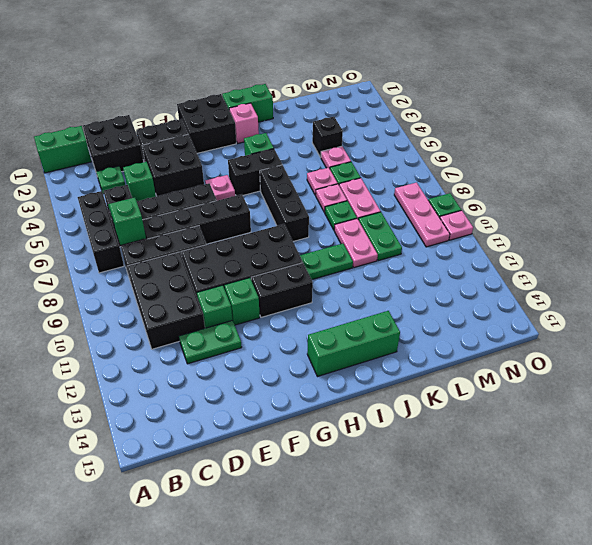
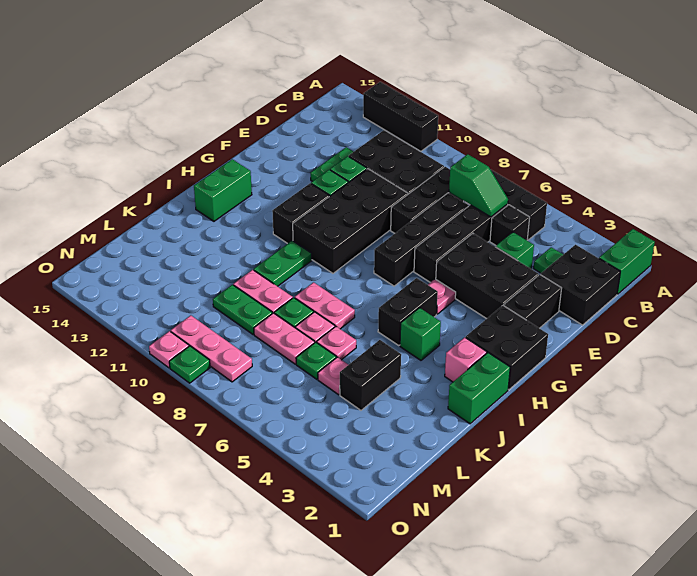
black 2x2 brick [142,134,204,196] -> black 2x3 brick [436,233,539,319]
green 1x3 brick [307,311,400,377] -> green 1x2 brick [194,159,252,221]
black 1x3 brick [260,165,309,241] -> black 1x3 brick moved to [363,82,438,151]
none -> pink 1x2 plate [295,282,355,329]
black 1x1 brick [312,117,343,157] -> black 1x2 brick [340,340,401,410]

